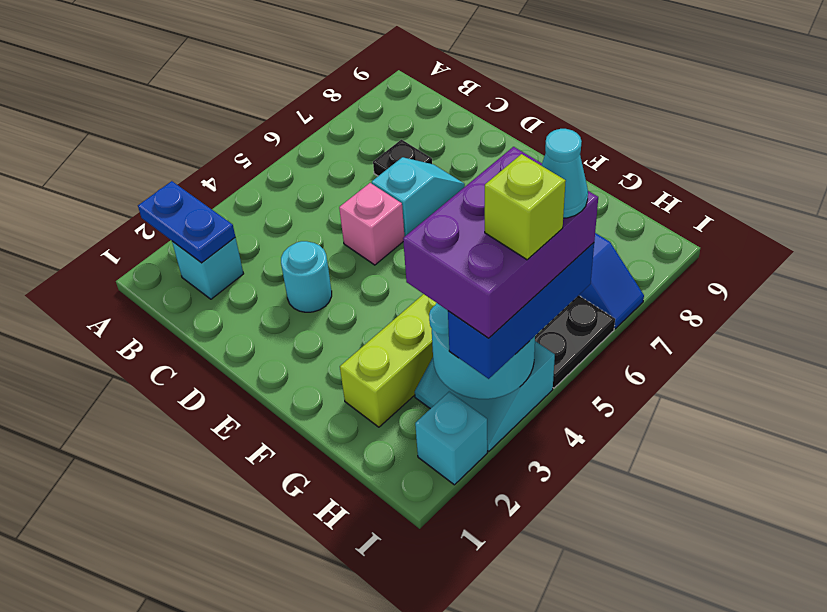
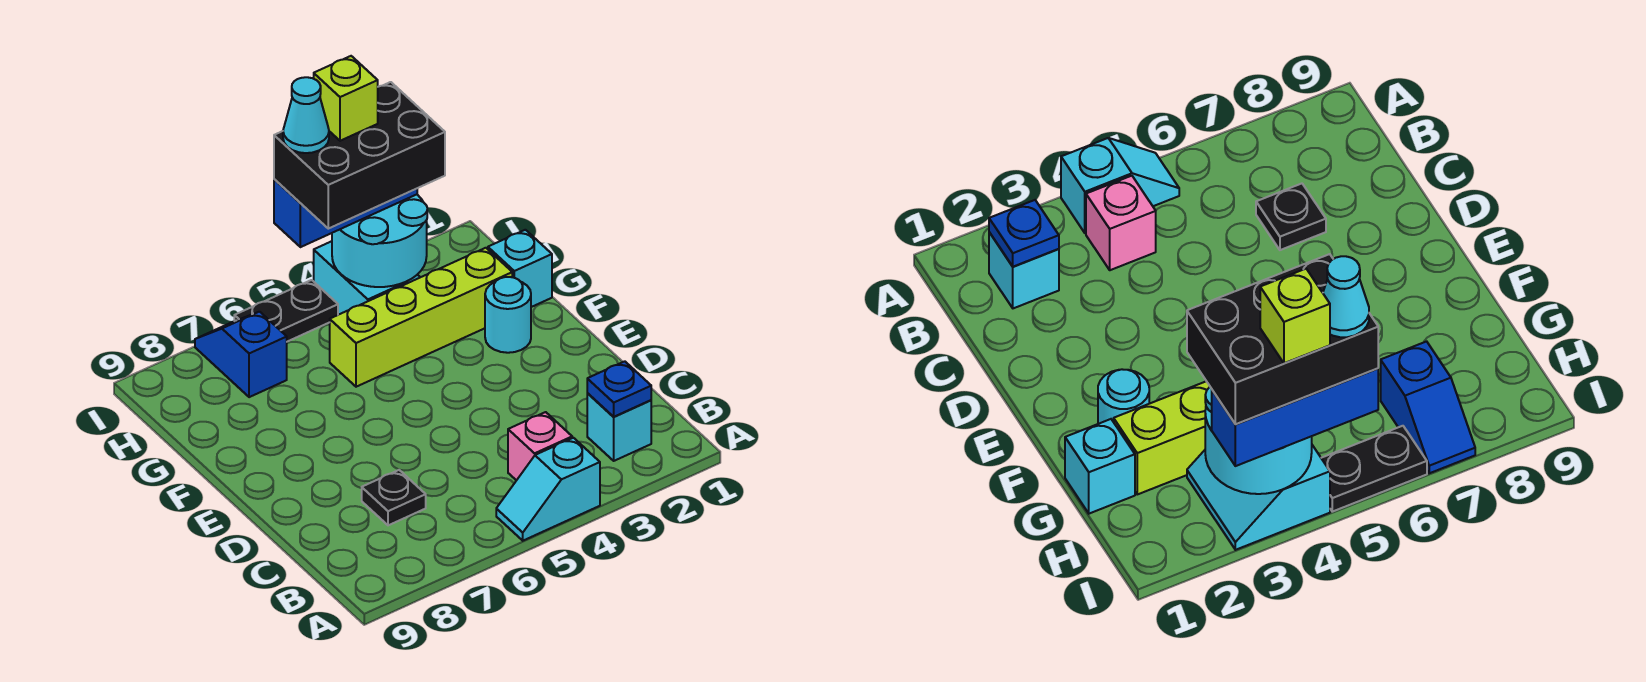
blue 1x2 plate [138,181,235,263] -> blue 1x1 plate [587,361,651,417]
cyan 1x1 round brick [281,241,332,312] -> cyan 1x1 round brick moved to [485,277,531,353]
pink 1x1 brick [339,183,404,265] -> pink 1x1 brick moved to [508,412,572,480]
cyan 1x2 slope [372,157,465,237] -> cyan 1x2 slope moved to [496,438,600,541]
purple 2x3 brick [403,147,598,338] -> black 2x3 brick [274,82,445,229]
cyan 1x1 brick [415,392,487,485] -> cyan 1x1 brick moved to [488,230,552,307]

